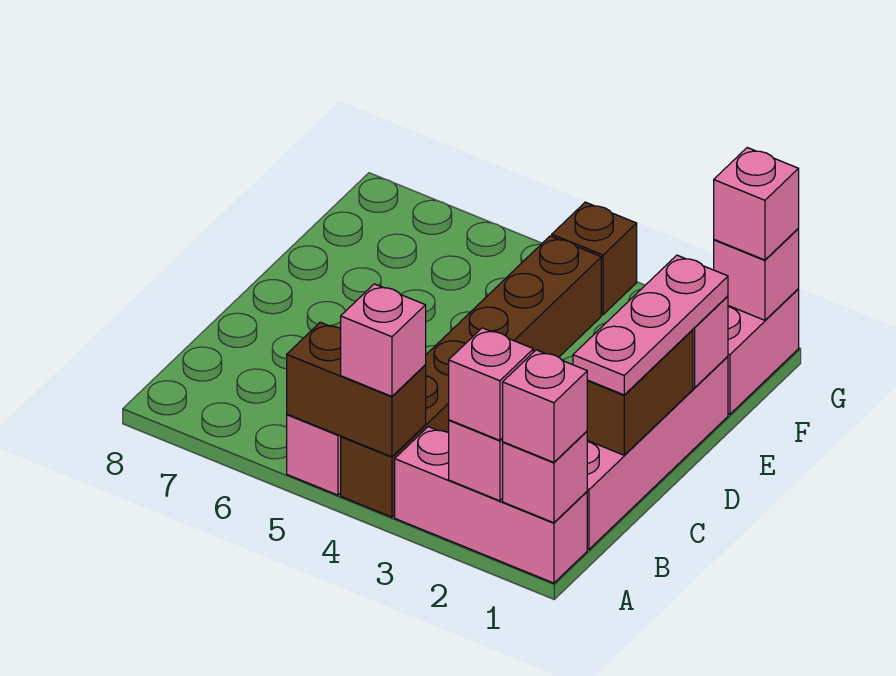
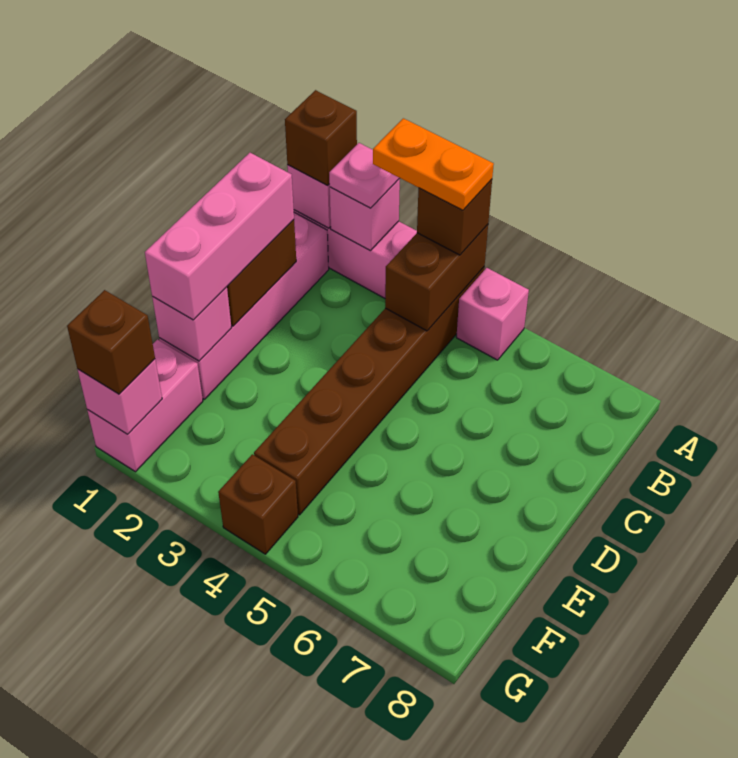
pink 1x1 brick [503,350,587,462] -> brown 1x1 brick [285,90,357,186]
pink 1x1 brick [449,328,533,440] -> pink 1x1 plate [329,143,399,208]
none -> orange 1x2 plate [373,118,494,210]
brown 1x2 brick [287,322,426,457] -> brown 1x2 brick turned to [385,225,488,331]
pink 1x1 brick [341,284,426,396] -> brown 1x1 brick [417,179,492,255]
pink 1x3 plate [573,255,728,395] -> pink 1x3 brick [145,153,294,320]
pink 1x1 brick [714,148,799,260] -> brown 1x1 brick [67,290,155,394]

